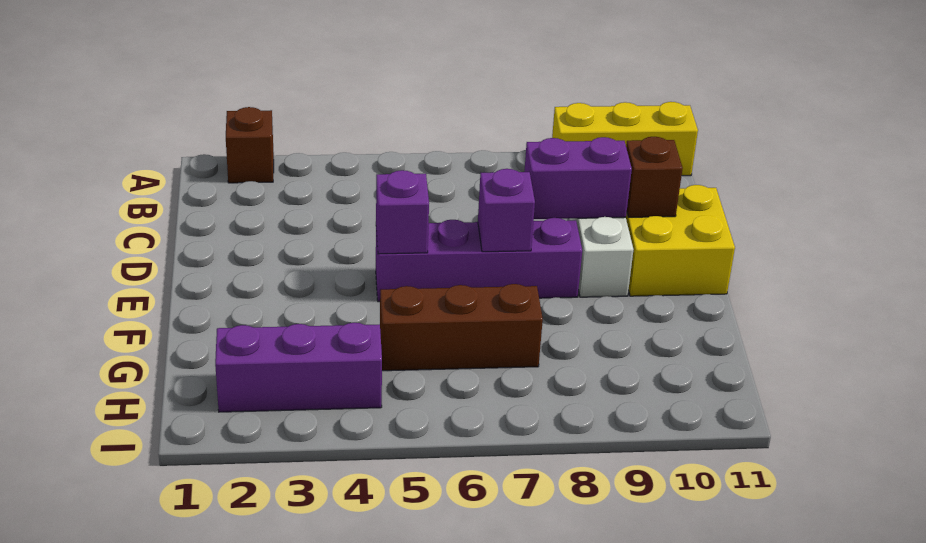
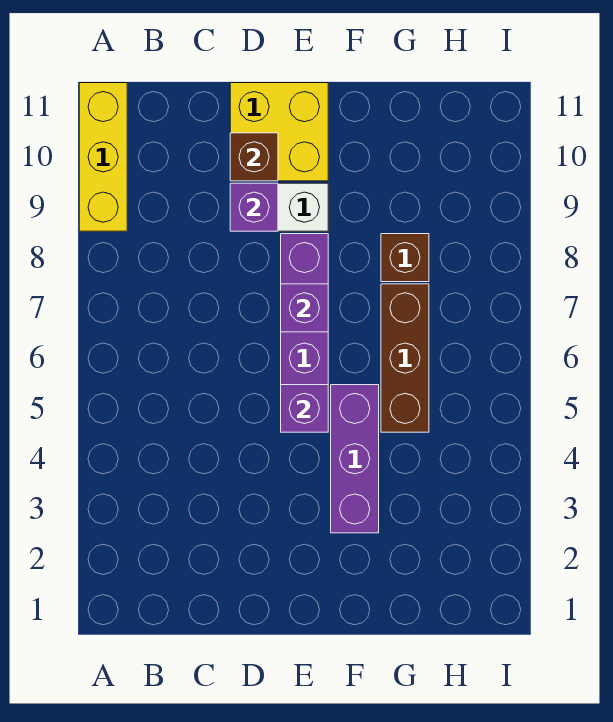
brown 1x1 brick [226,107,274,183] -> brown 1x1 brick moved to [381,234,429,282]
purple 1x2 brick [524,137,632,219] -> purple 1x1 brick [230,183,278,231]
purple 1x3 brick [215,323,382,412] -> purple 1x3 brick moved to [331,385,379,533]

